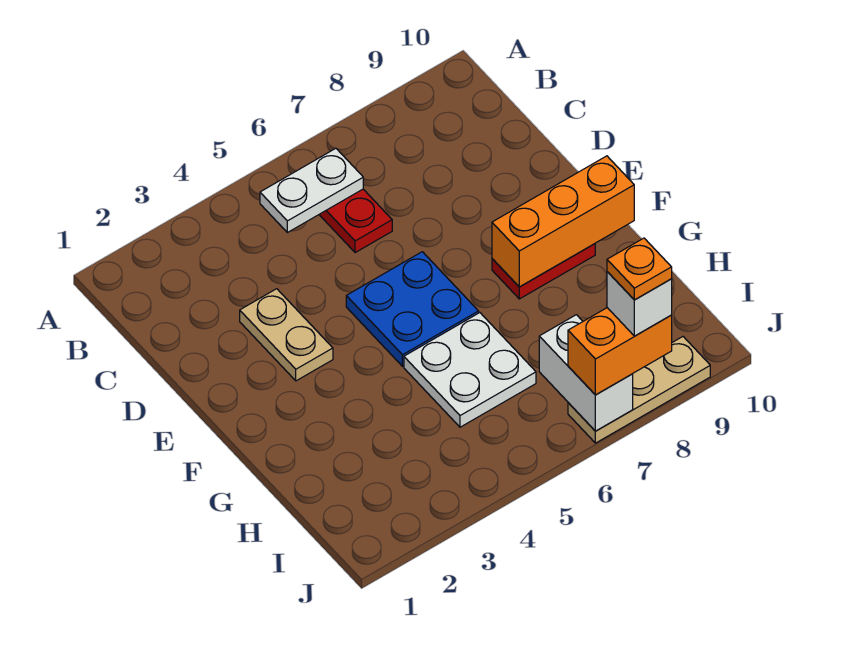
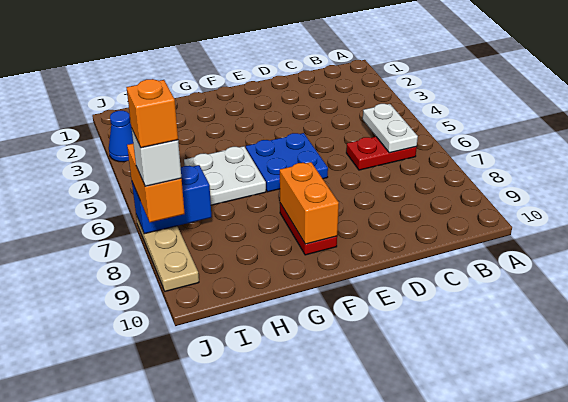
tan 1x2 plate [240,289,333,381] -> none
orange 1x3 brick [492,156,634,287] -> orange 1x2 brick [280,162,339,244]
white 1x2 brick [539,315,633,431] -> blue 1x2 brick [132,165,211,234]
none -> blue 1x1 cone [109,111,133,162]
orange 1x1 plate [607,238,672,300] -> orange 1x1 brick [126,79,178,148]

